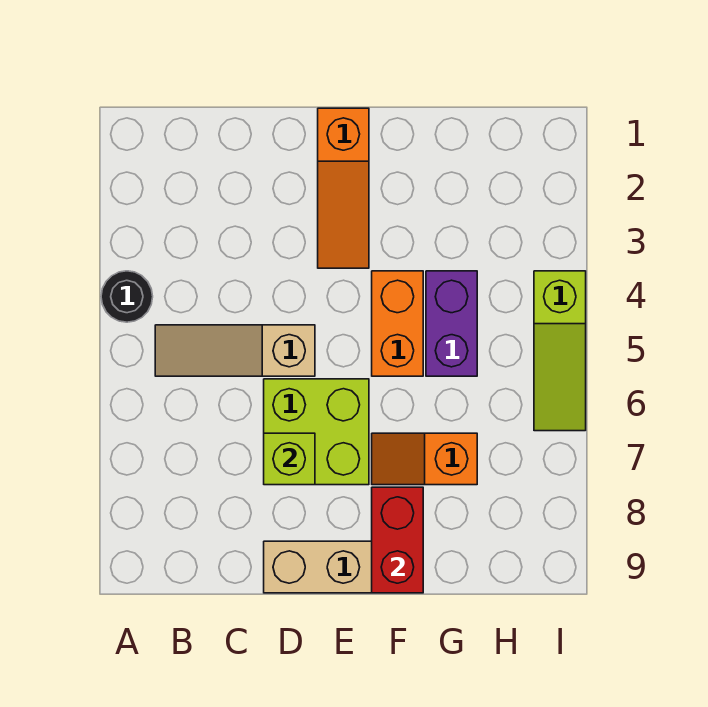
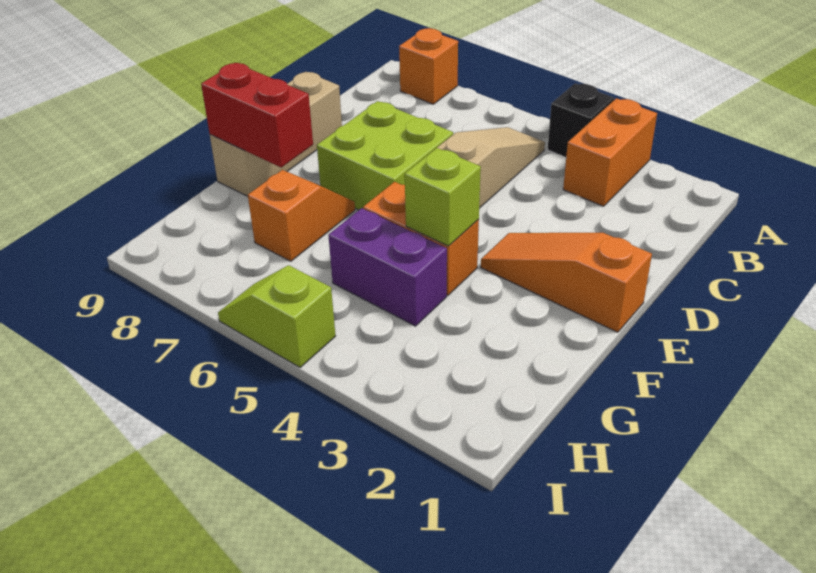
none -> orange 1x2 brick [563,98,657,206]
black 1x1 round brick [101,271,153,322] -> black 1x1 brick [548,83,614,157]
none -> orange 1x1 brick [399,28,458,104]
lime 1x1 brick [264,433,315,485] -> lime 1x1 brick moved to [405,148,481,246]
lime 1x3 slope [534,271,586,431] -> lime 1x2 slope [218,265,335,367]

